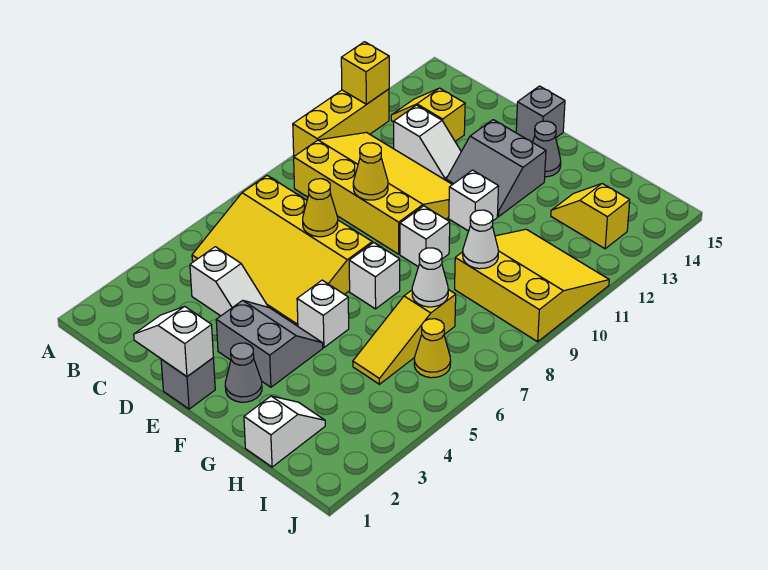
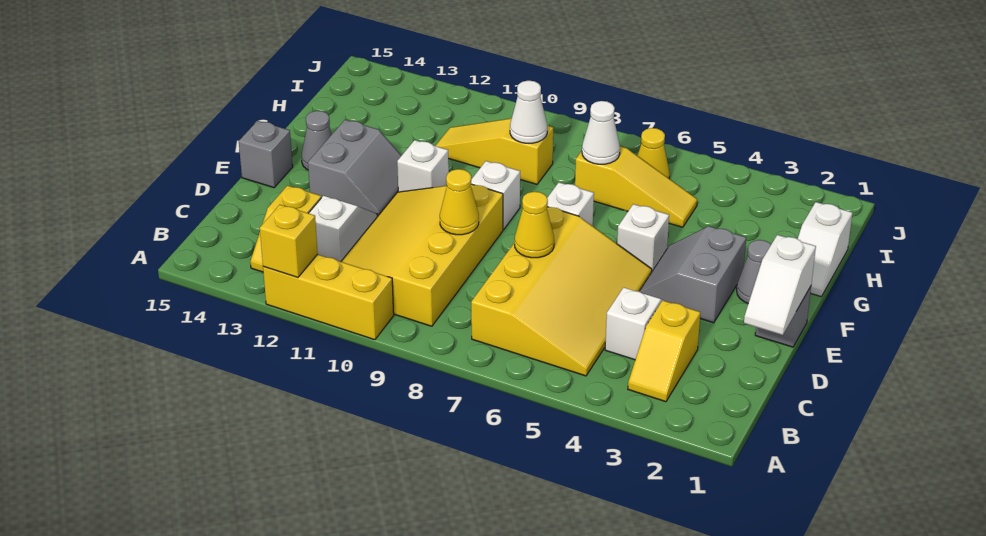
white 1x2 slope [244,396,325,467] -> white 1x2 slope turned to [798,202,853,296]
yellow 3x3 slope [455,229,609,342] -> yellow 1x3 slope [435,118,553,185]
yellow 1x2 slope [551,184,630,249] -> yellow 1x2 slope moved to [628,300,700,402]

